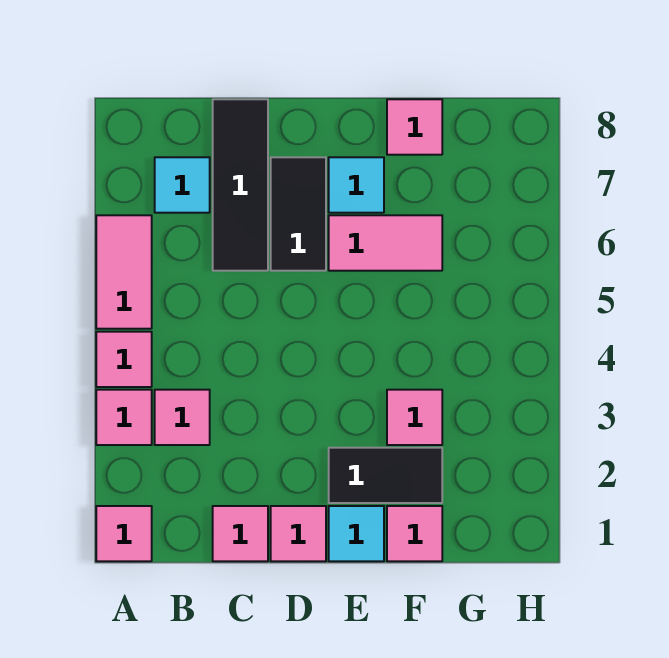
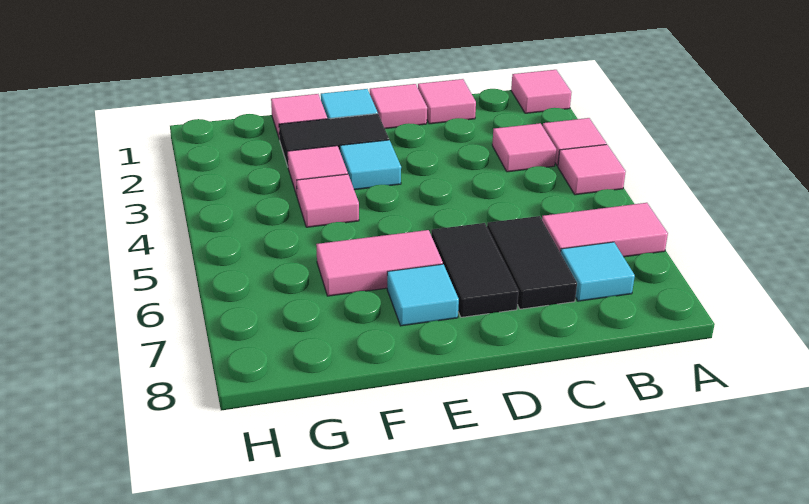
pink 1x2 tile [96,215,152,329] -> pink 1x2 tile turned to [542,203,668,257]
black 1x3 tile [213,99,268,271] -> black 1x2 tile [487,216,577,309]
none -> cyan 1x1 tile [340,140,401,190]
pink 1x1 tile [387,99,442,155] -> pink 1x1 tile moved to [297,174,359,227]

